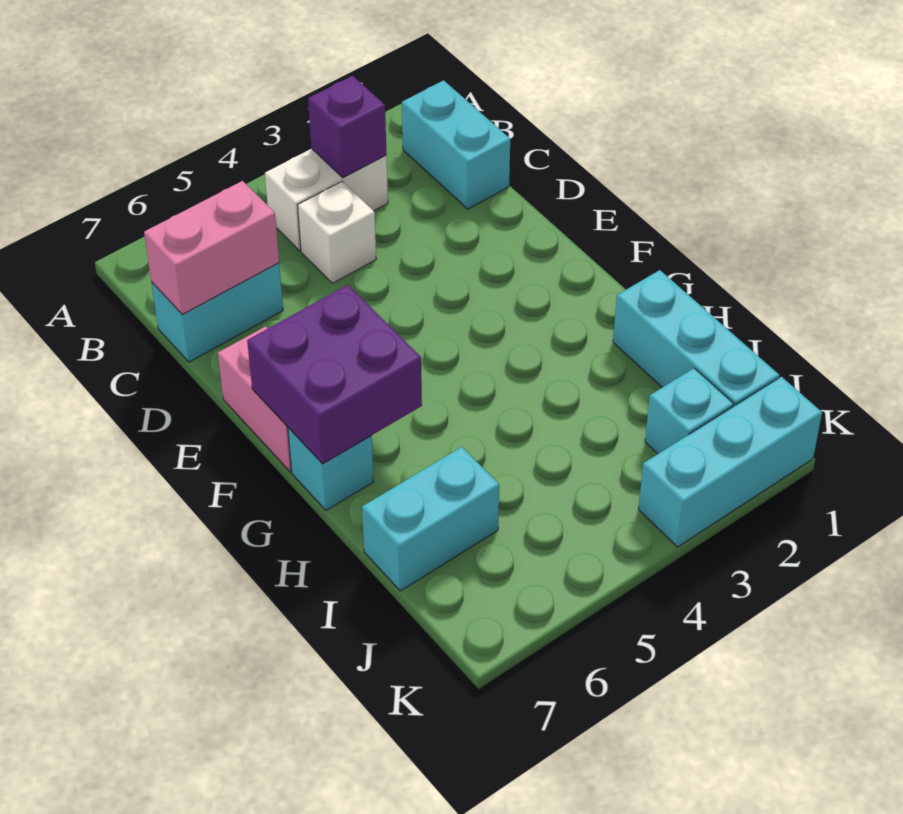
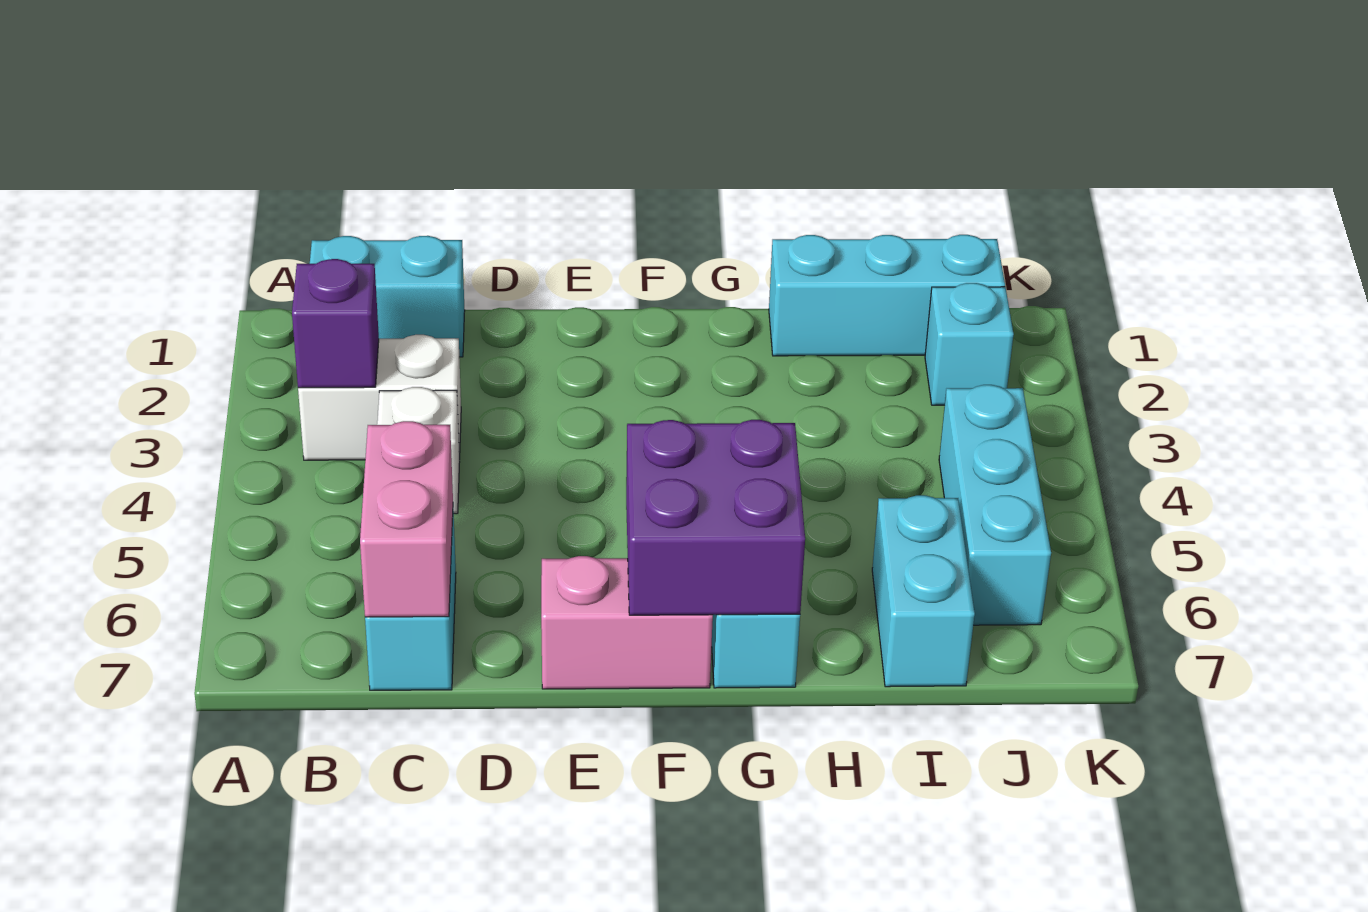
white 1x2 brick [265,149,388,251] -> white 1x2 brick turned to [298,335,461,460]
cyan 1x3 brick [638,377,822,547] -> cyan 1x3 brick moved to [939,385,1051,625]

